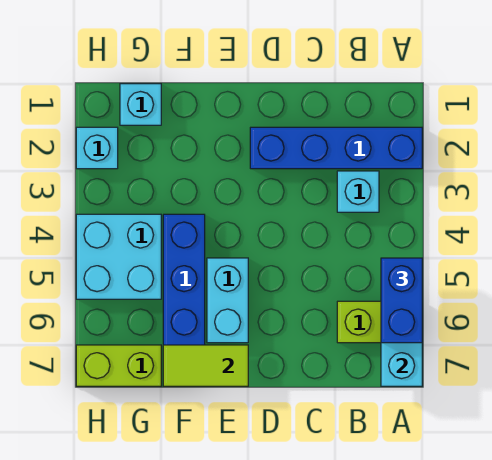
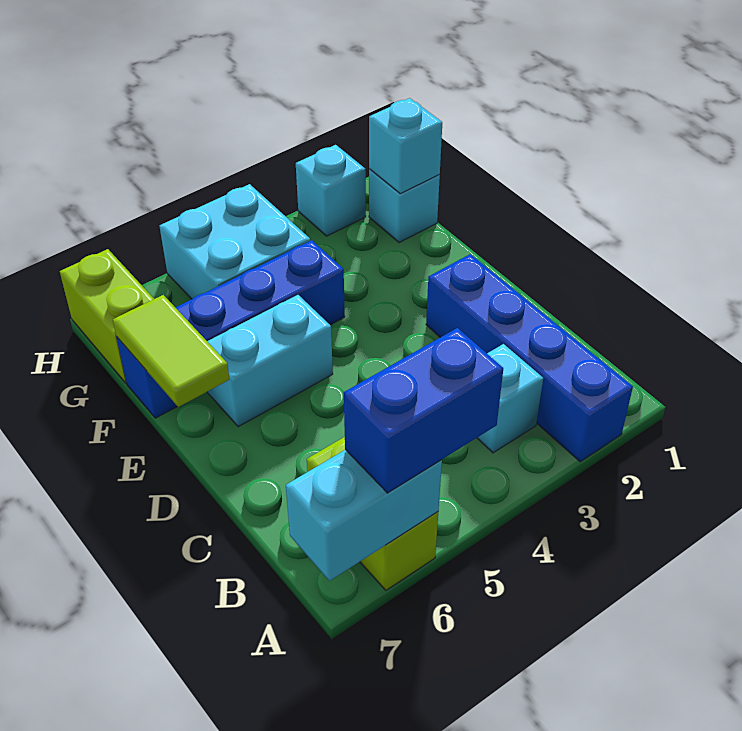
none -> cyan 1x1 brick [369,98,442,194]

